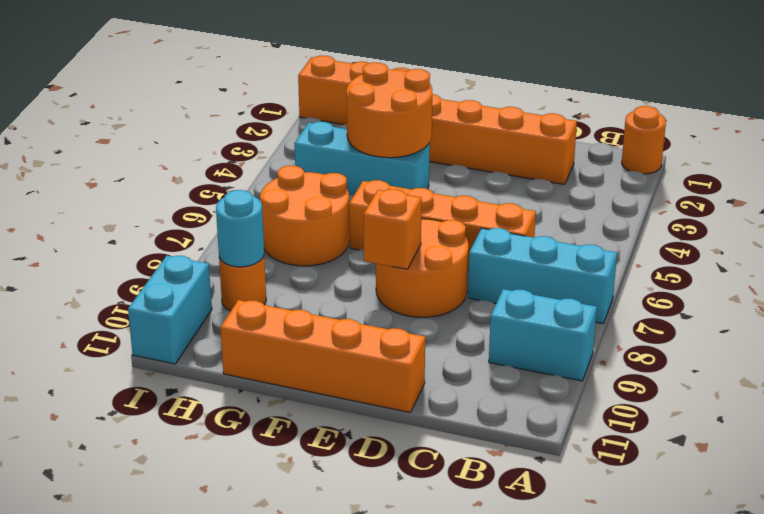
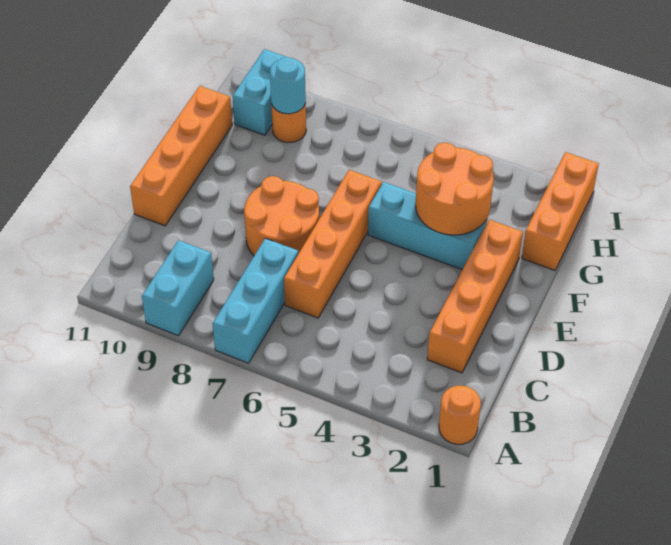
orange 1x1 brick [364,189,422,269] -> none
cyan 1x3 brick [294,122,430,195] -> cyan 1x3 brick turned to [368,182,487,270]
orange 2x2 round brick [260,165,350,266] -> none
cyan 1x2 brick [128,256,212,364] -> cyan 1x2 brick turned to [233,49,286,135]

